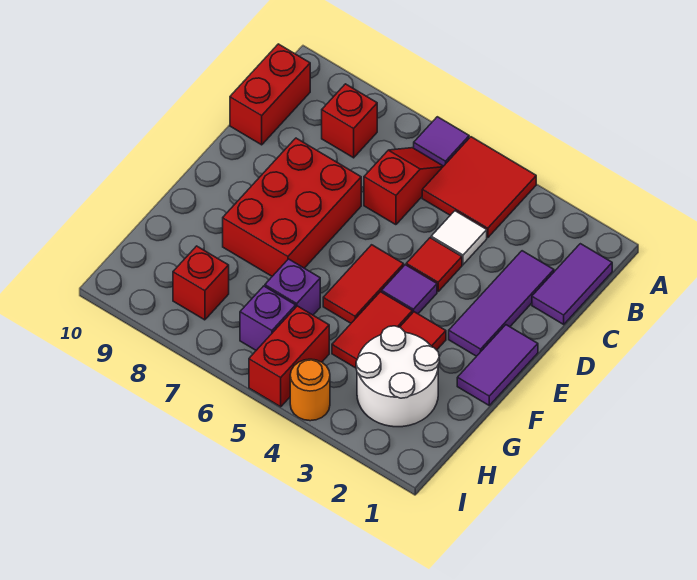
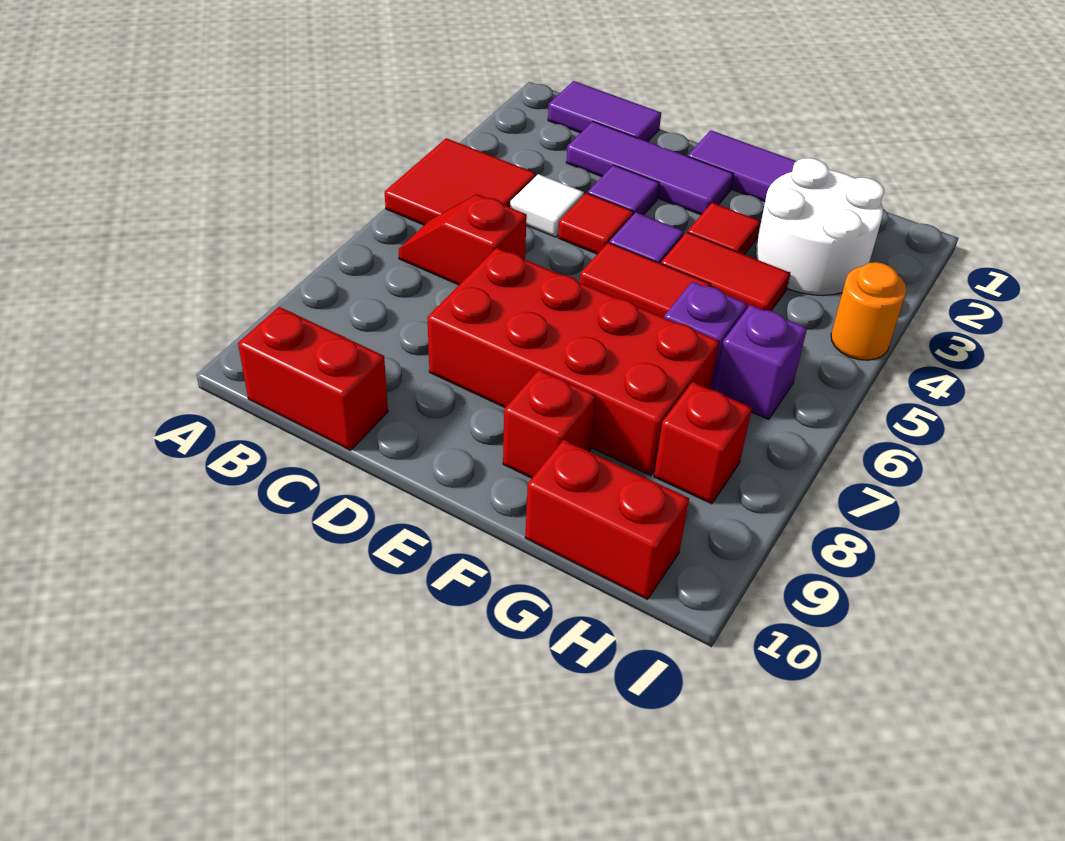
purple 1x1 tile [414,117,469,166] -> purple 1x1 tile moved to [588,165,659,215]
red 1x1 brick [322,84,377,158] -> red 1x1 brick moved to [503,370,596,478]
red 2x3 brick [223,138,361,276] -> red 2x4 brick [427,248,719,475]
red 1x2 brick [249,306,329,407] -> red 1x2 brick moved to [525,440,689,599]

